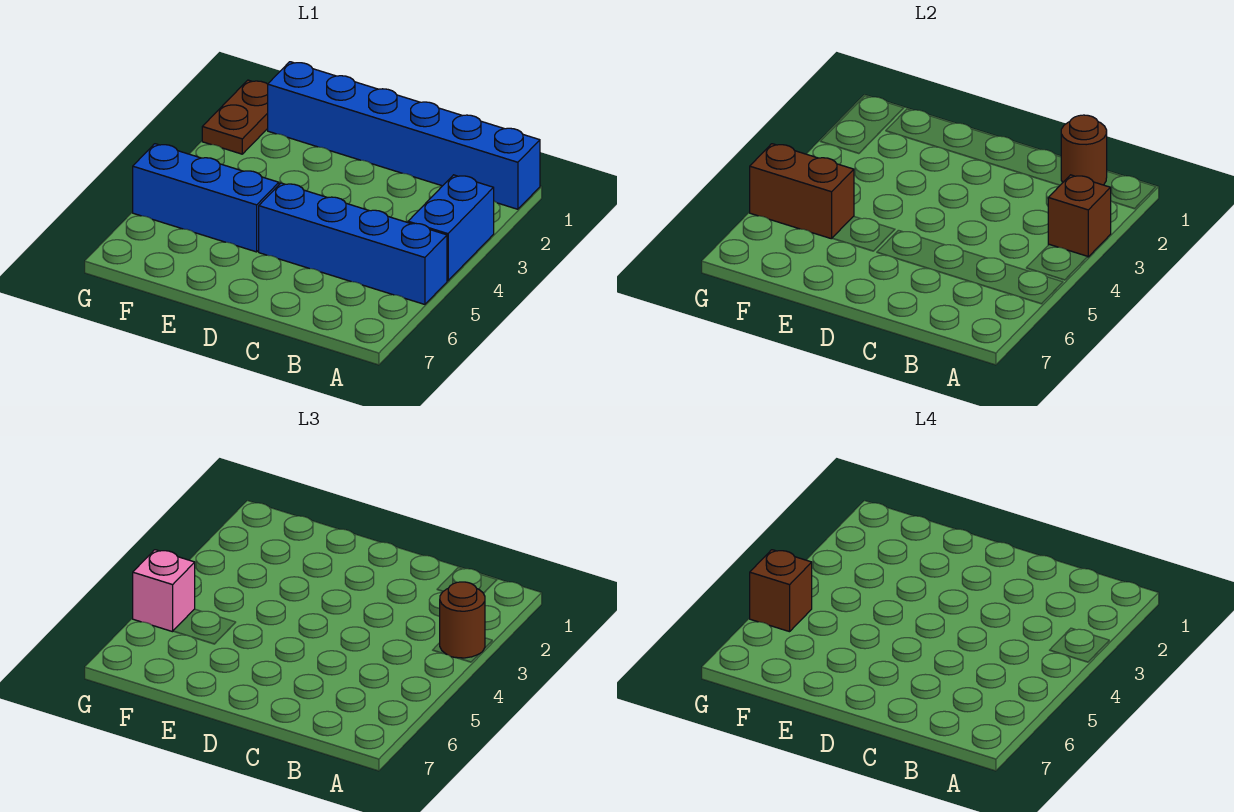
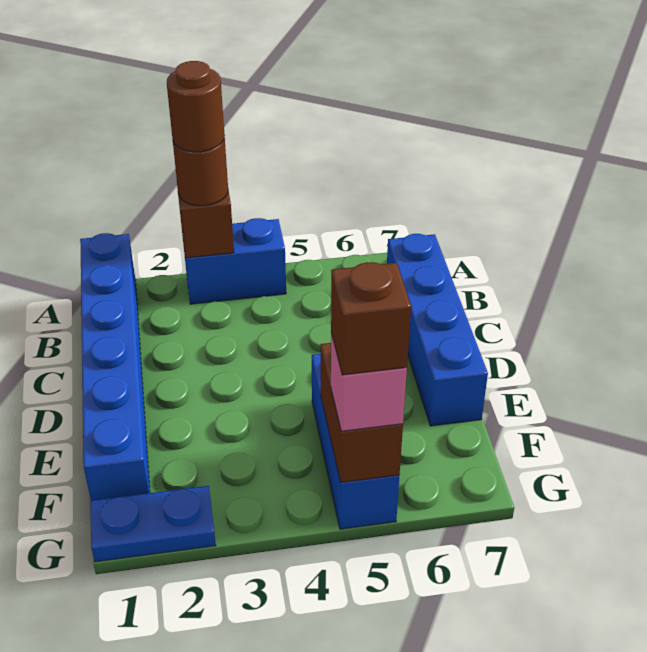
blue 1x4 brick [259,183,447,304] -> blue 1x4 brick moved to [387,234,488,426]
brown 1x1 round brick [1061,115,1107,185] -> brown 1x1 round brick moved to [167,61,225,152]
brown 1x2 plate [202,80,268,154] -> blue 1x2 plate [90,486,216,562]

